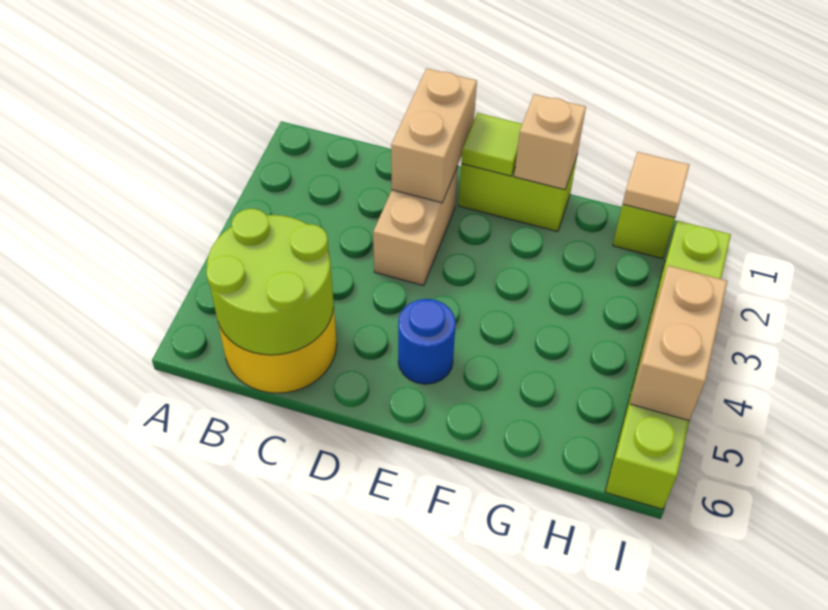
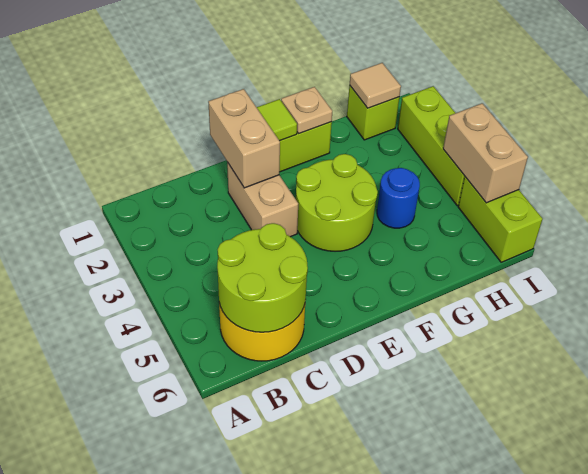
none -> lime 2x2 round brick [296,154,378,251]
blue 1x1 round brick [398,299,456,384] -> blue 1x1 round brick moved to [377,168,420,228]
tan 1x1 brick [514,94,586,190] -> tan 1x1 plate [281,87,332,133]

